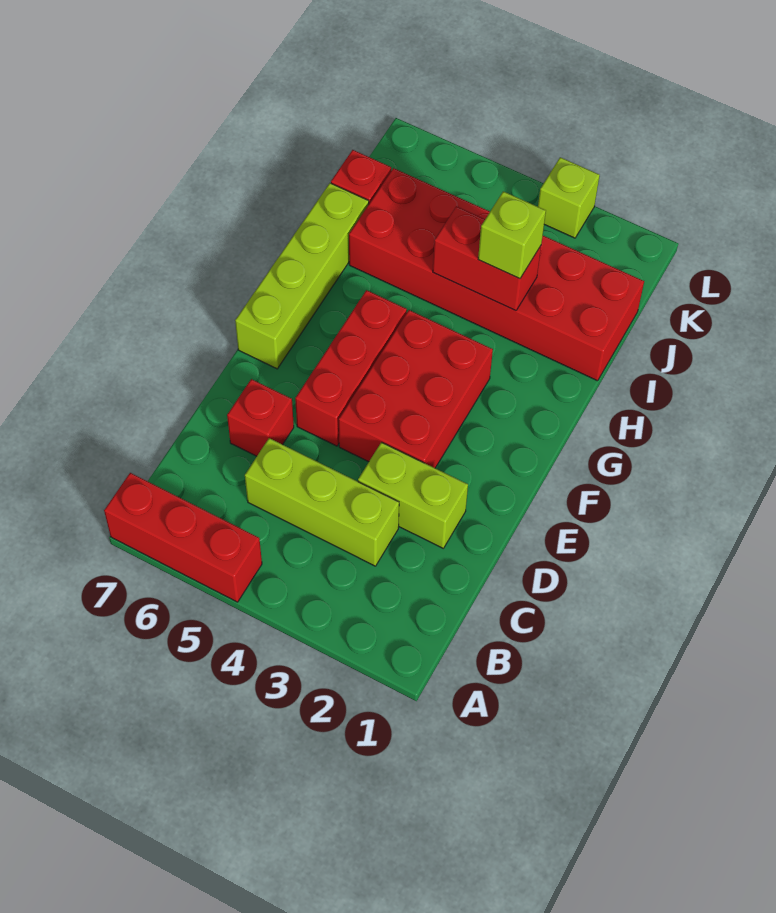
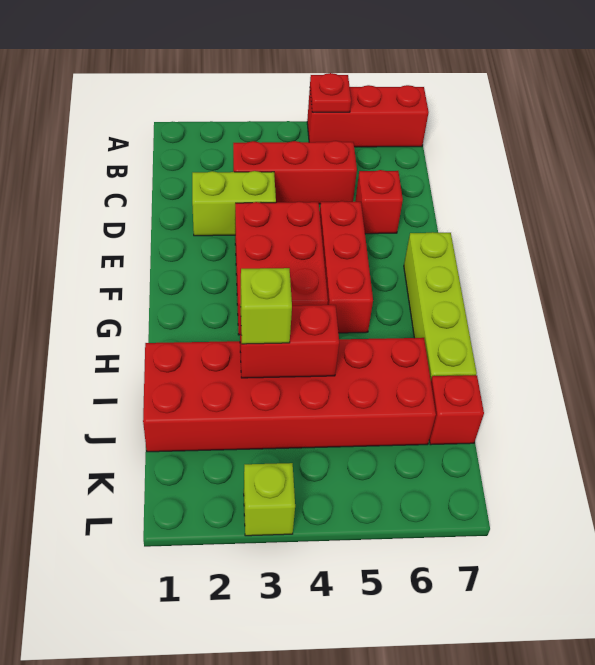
none -> red 1x1 plate [310,73,351,112]
lime 1x3 brick [245,438,399,566] -> red 1x3 brick [233,141,357,204]

